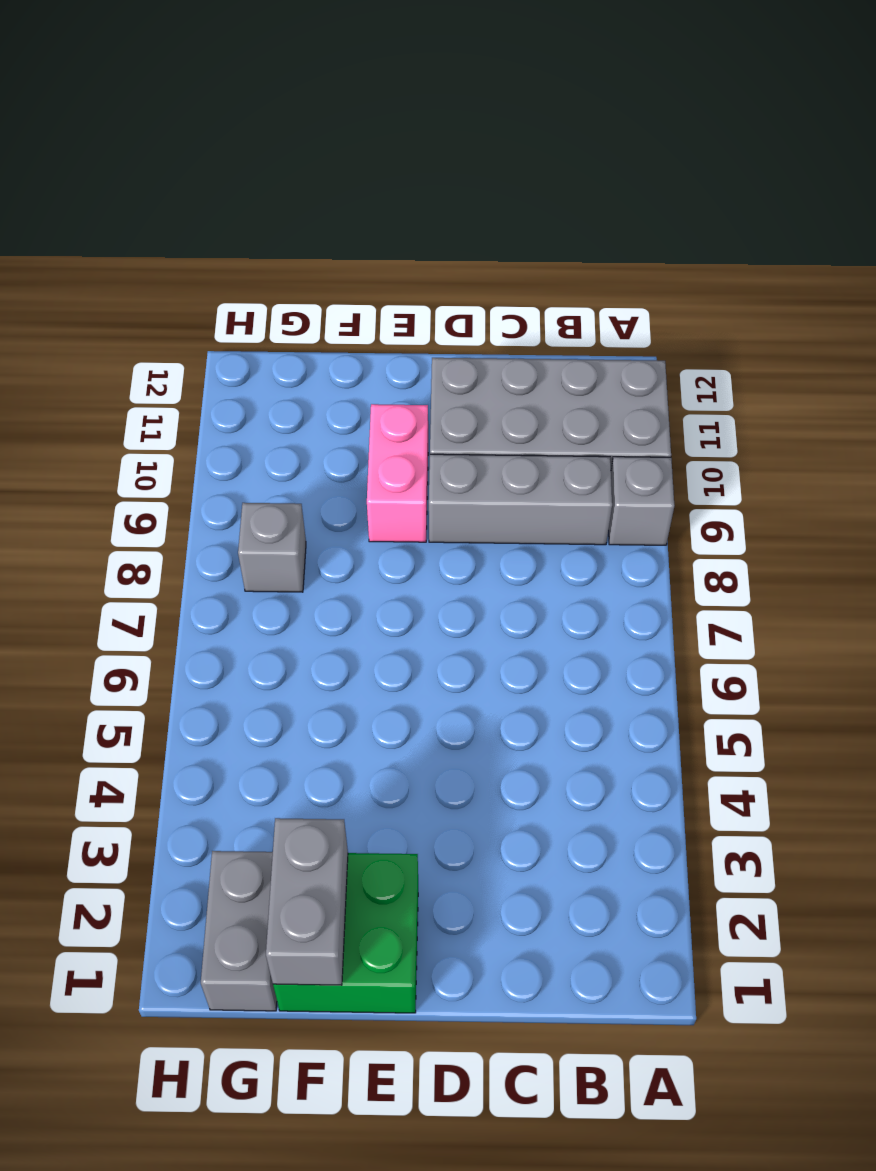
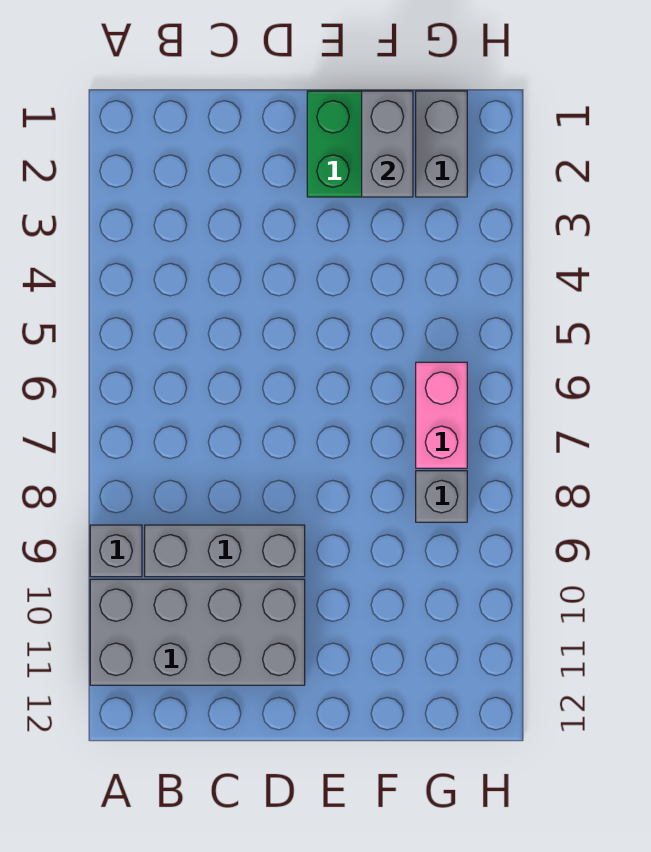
pink 1x2 brick [367,404,428,542] -> pink 1x2 brick moved to [416,362,467,468]

